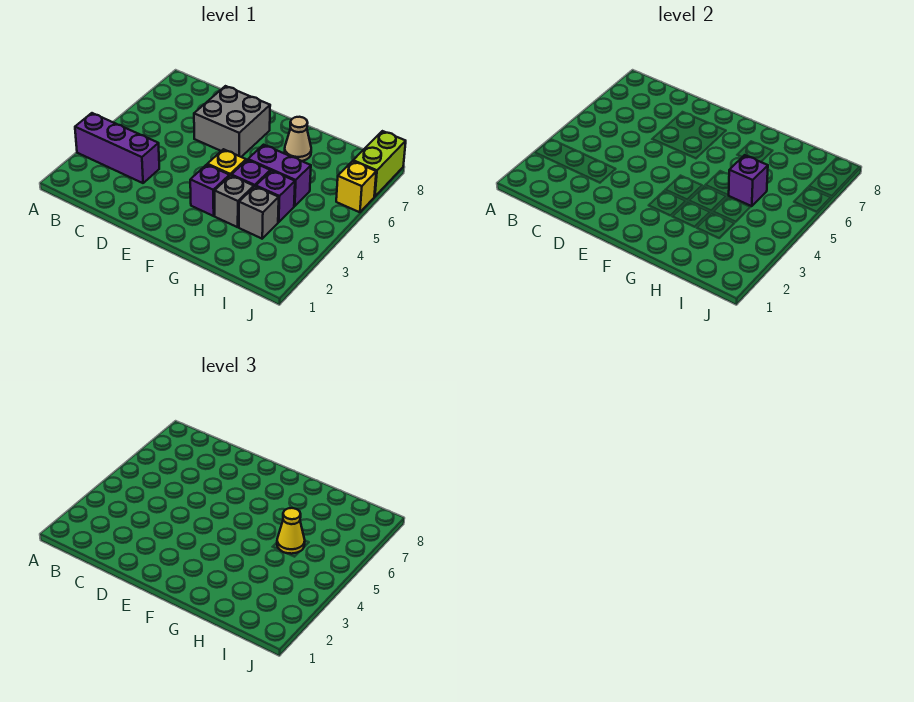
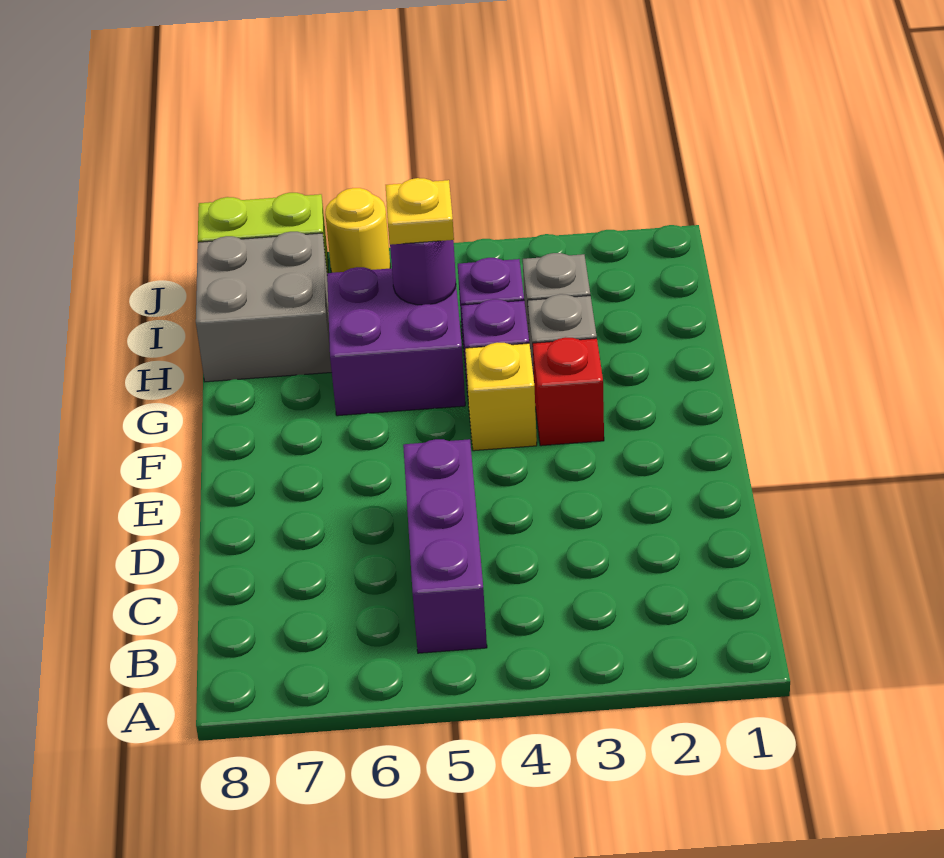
purple 1x3 brick [75,113,159,183] -> purple 1x3 brick moved to [403,439,487,653]
grey 2x2 brick [194,86,270,157] -> grey 2x2 brick moved to [196,232,332,382]
purple 1x1 brick [190,165,229,216] -> red 1x1 brick [533,337,604,446]
purple 1x2 brick [248,145,311,206] -> purple 2x2 brick [327,267,465,416]
tan 1x1 cone [285,117,311,161] -> none
purple 1x1 brick [729,155,768,206] -> purple 1x1 round brick [390,240,456,305]
yellow 1x1 cone [277,508,305,554] -> yellow 1x1 plate [386,178,454,245]
yellow 1x1 brick [336,161,376,212] -> yellow 1x1 round brick [325,188,390,273]

